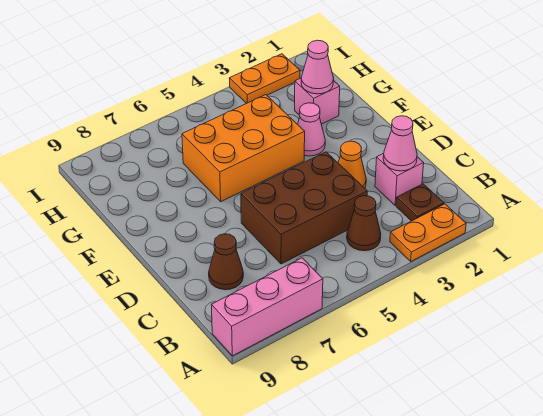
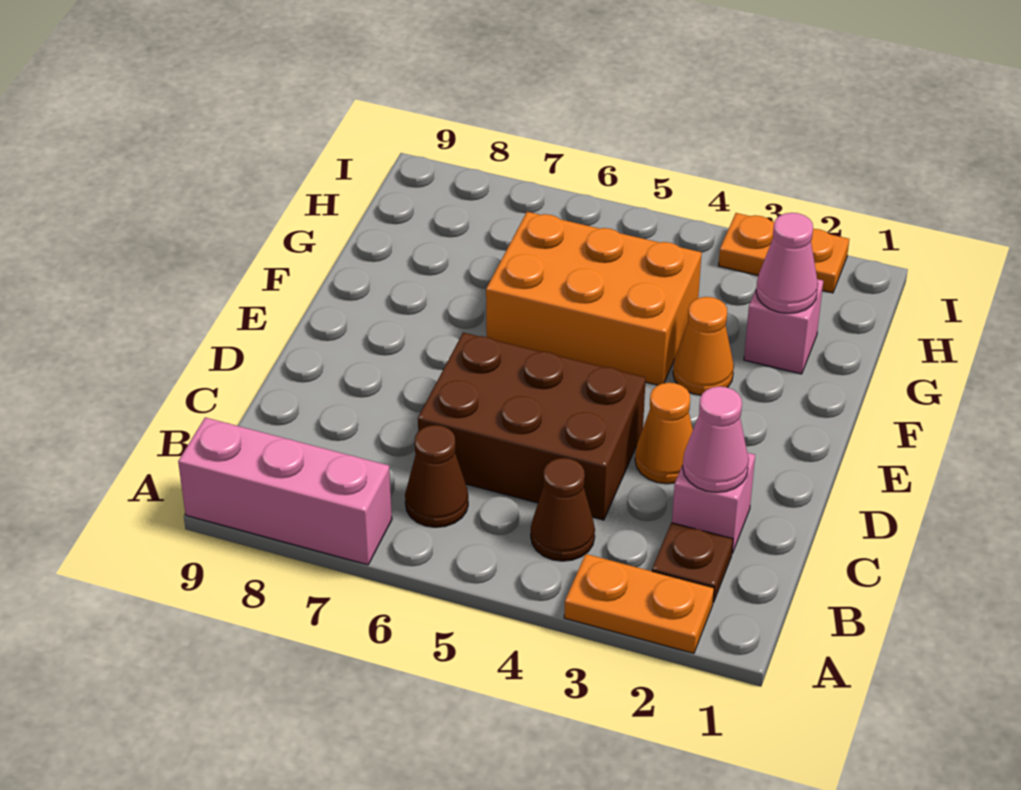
brown 1x1 cone [209,234,243,290] -> brown 1x1 cone moved to [405,425,468,527]
pink 1x1 cone [298,103,325,156] -> orange 1x1 cone [673,297,734,395]

